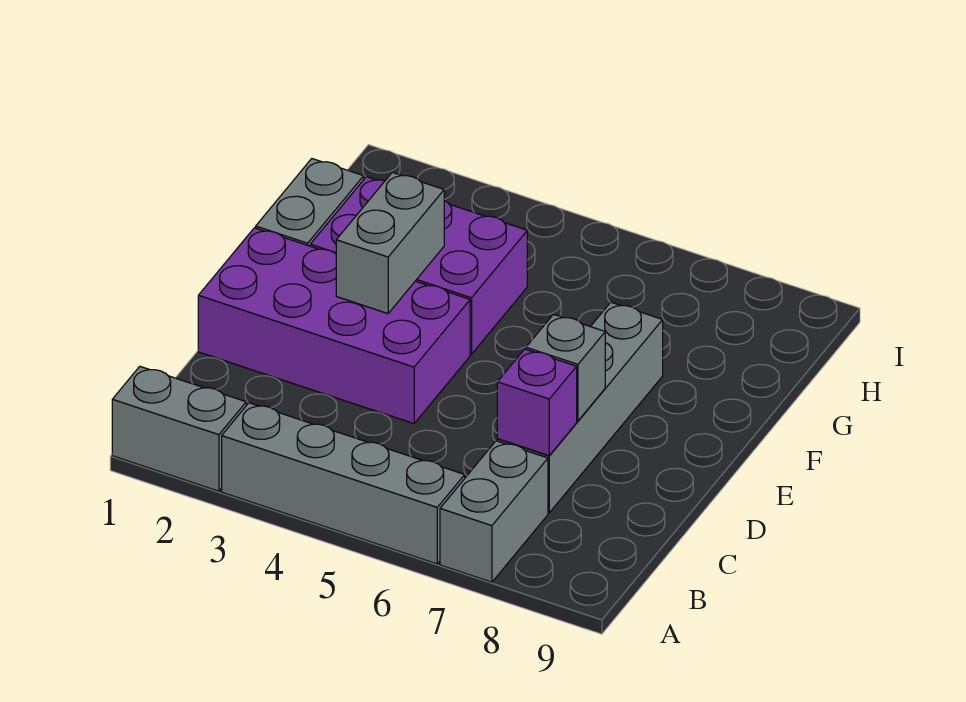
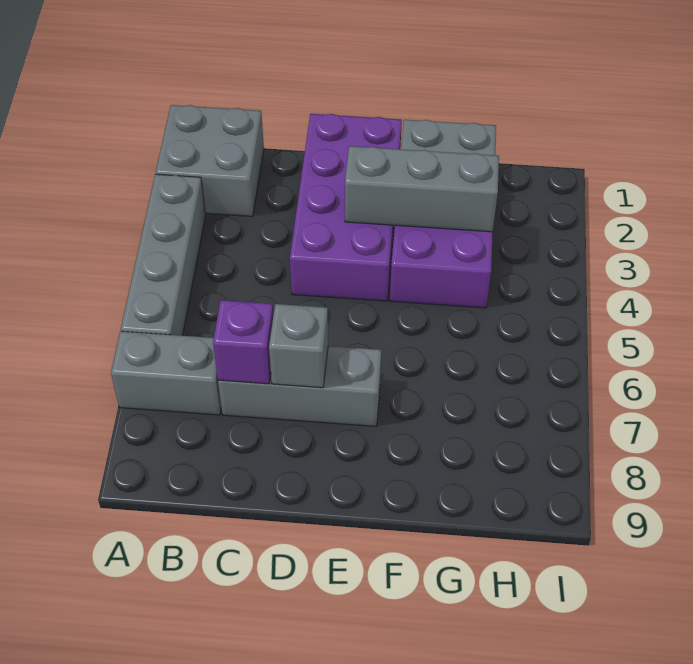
grey 1x2 brick [112,367,246,491] -> grey 2x2 brick [156,105,264,216]
grey 1x4 brick [497,302,663,513] -> grey 1x3 brick [218,346,381,426]
grey 1x2 brick [336,172,444,314] -> grey 1x3 brick [345,146,499,232]

